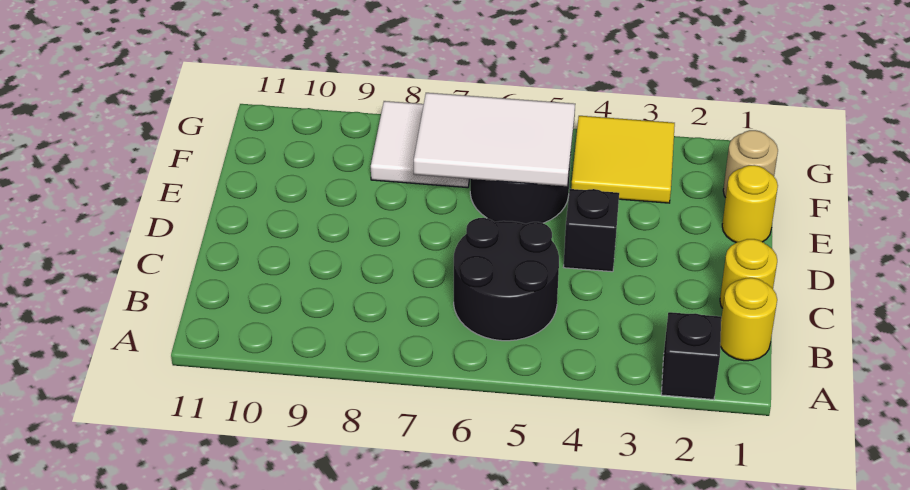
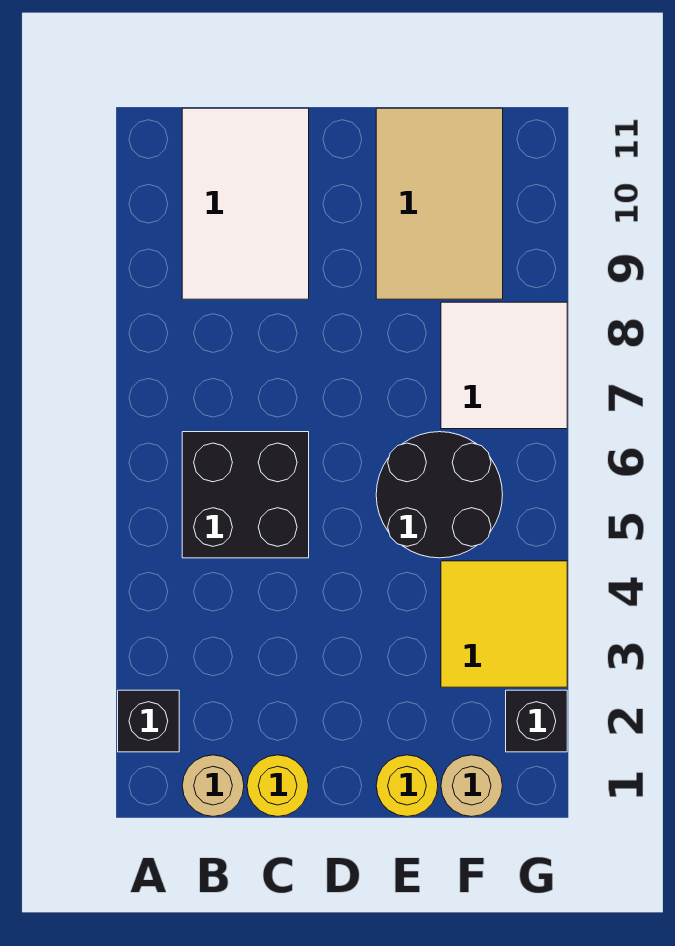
yellow 1x1 round brick [720,278,777,361] -> tan 1x1 round brick [182,755,244,816]
black 2x2 round brick [454,218,559,341] -> black 2x2 brick [182,432,309,558]
black 1x1 brick [564,189,619,272] -> black 1x1 brick moved to [506,690,567,752]
white 2x3 tile [414,93,575,186] -> white 2x3 tile moved to [182,108,309,299]
none -> tan 2x3 tile [376,108,503,299]

